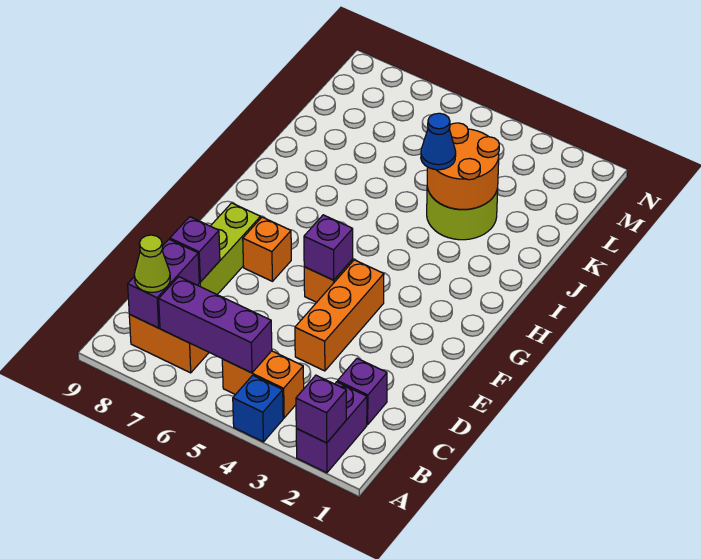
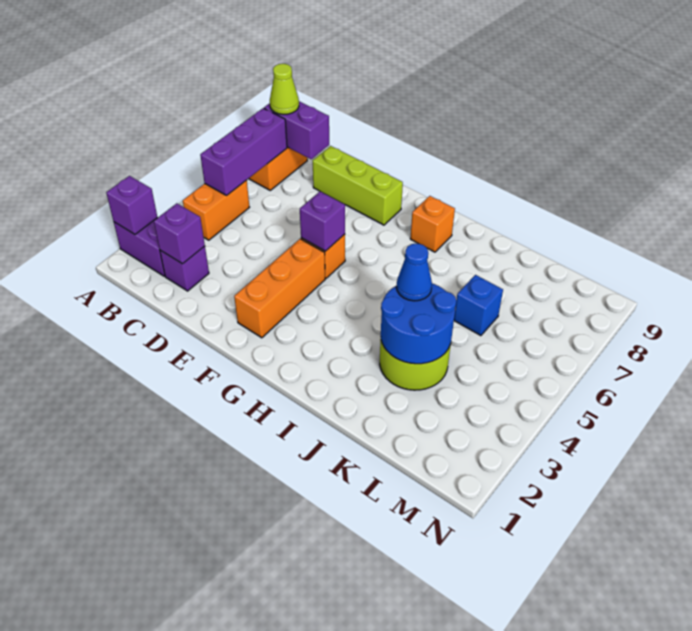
blue 1x1 brick [233,375,283,442] -> blue 1x1 brick moved to [454,275,503,336]
orange 1x3 brick [295,260,384,371] -> orange 1x3 brick turned to [234,239,325,338]
purple 1x1 brick [170,217,220,282] -> purple 1x1 brick moved to [154,203,205,264]
orange 1x1 brick [243,217,291,281] -> orange 1x1 brick moved to [410,196,455,252]
orange 2x2 round brick [427,123,499,210] -> blue 2x2 round brick [381,283,456,364]

